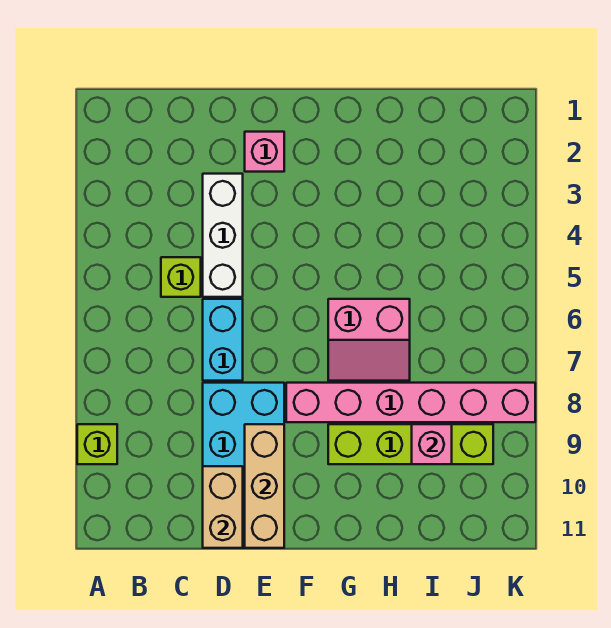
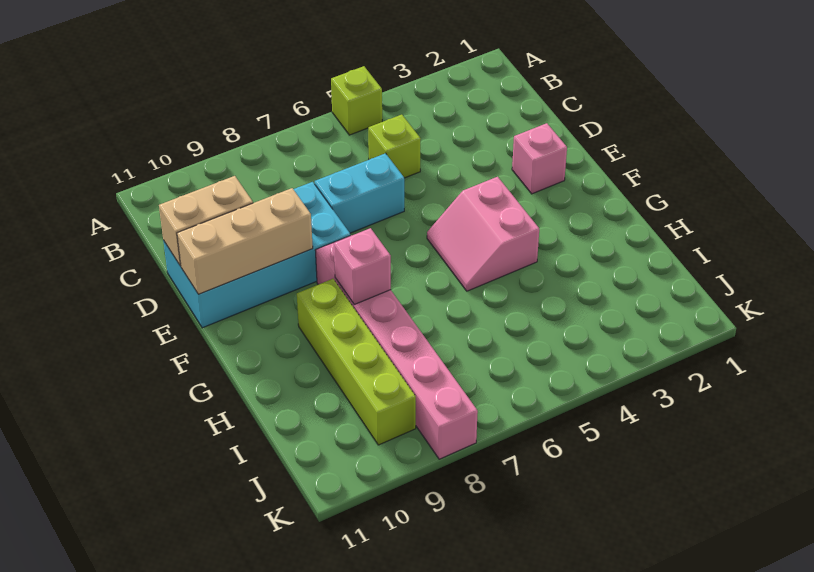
lime 1x1 brick [77,424,117,464] -> lime 1x1 brick moved to [331,66,382,135]
white 1x3 brick [203,174,243,297] -> none
pink 2x2 slope [328,299,410,381] -> pink 2x2 slope moved to [427,177,539,291]
pink 1x1 brick [412,424,452,464] -> pink 1x1 brick moved to [334,228,391,304]

